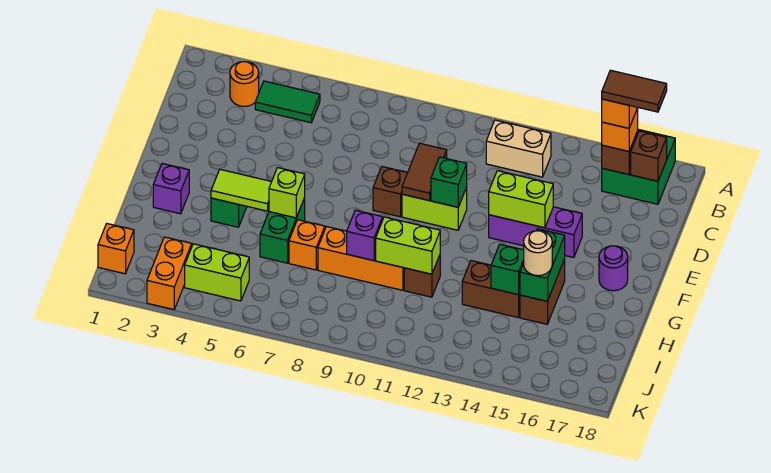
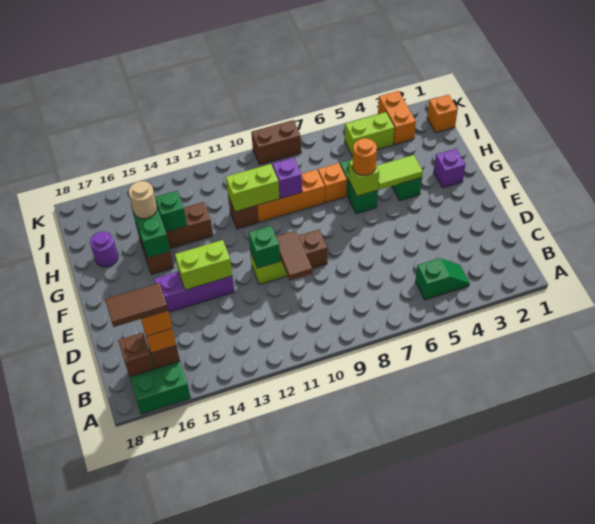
orange 1x1 round brick [230,62,259,106] -> orange 1x1 round brick moved to [352,138,377,175]
green 1x2 tile [255,81,320,123] -> green 1x2 slope [415,258,470,300]
tan 1x2 brick [486,120,551,177] -> none
purple 1x1 round brick [599,246,628,291] -> purple 1x1 round brick moved to [90,231,118,267]
none -> brown 1x2 brick [251,120,301,165]

